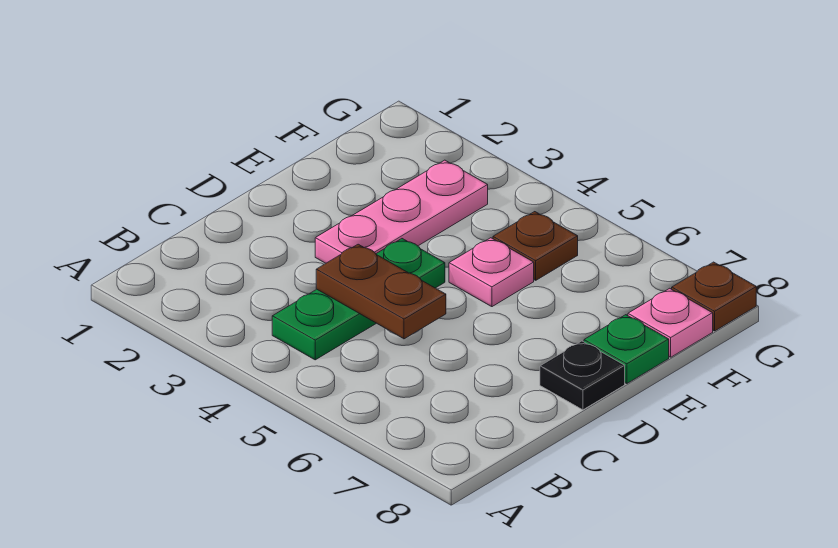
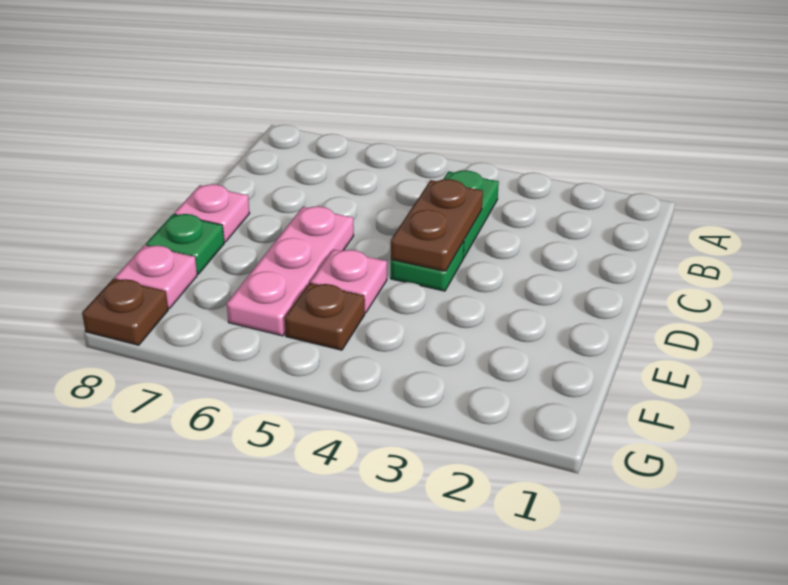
brown 1x2 plate [316,244,446,339] -> brown 1x2 plate turned to [391,179,483,271]
pink 1x3 plate [315,160,488,263] -> pink 1x3 plate moved to [227,206,354,336]
black 1x1 plate [540,341,625,410] -> pink 1x1 plate [174,184,250,242]

